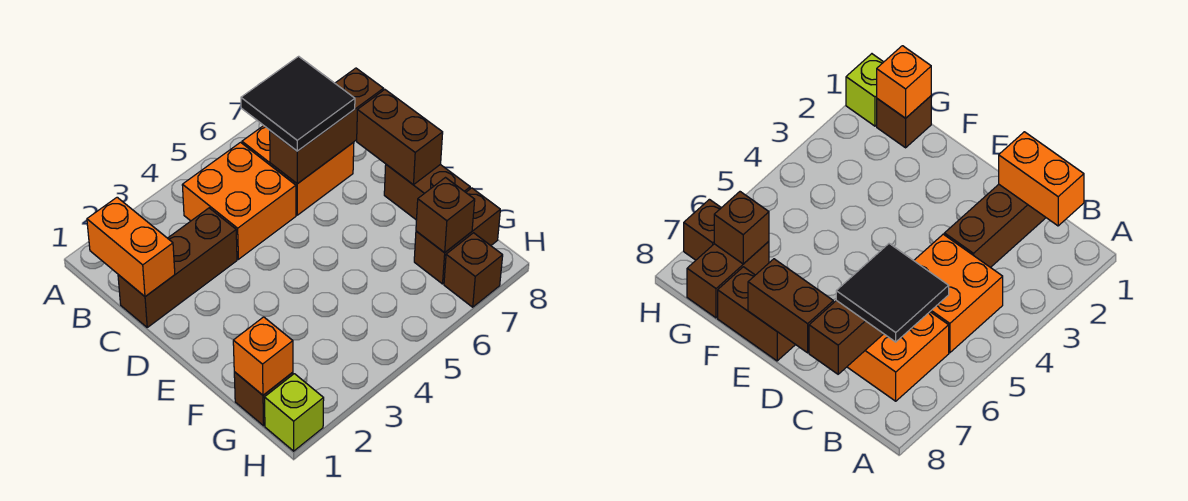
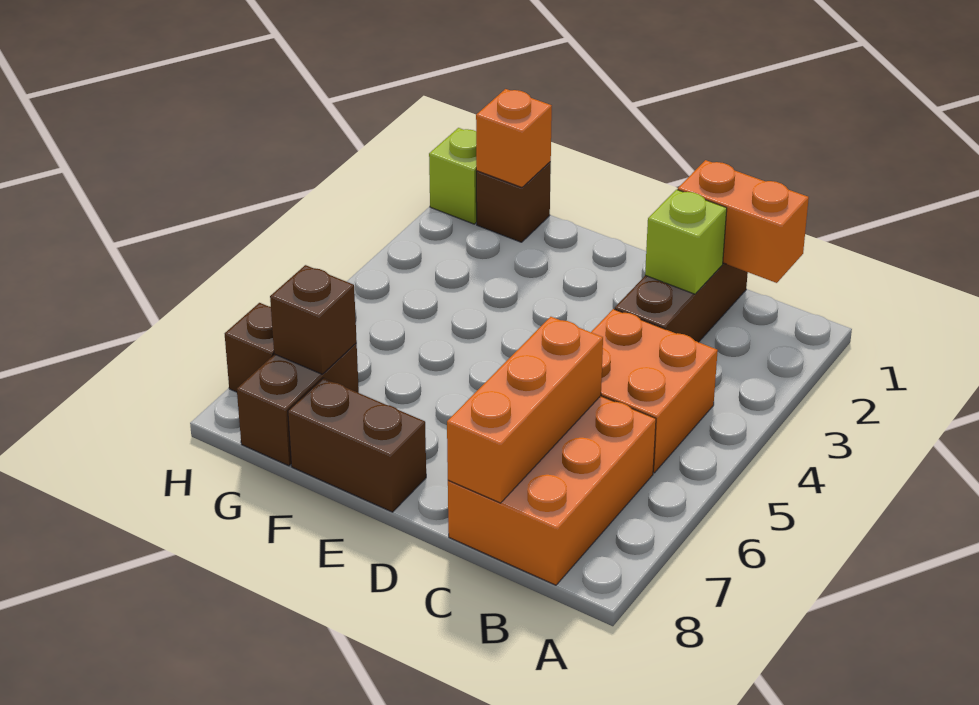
orange 2x2 brick [242,126,354,215] -> orange 2x3 brick [448,396,656,585]
black 2x2 tile [241,56,355,151] -> none
none -> lime 1x1 brick [645,190,727,294]
brown 1x3 brick [270,68,383,184] -> orange 1x3 brick [447,317,603,503]
brown 1x2 brick [357,90,443,185] -> none

